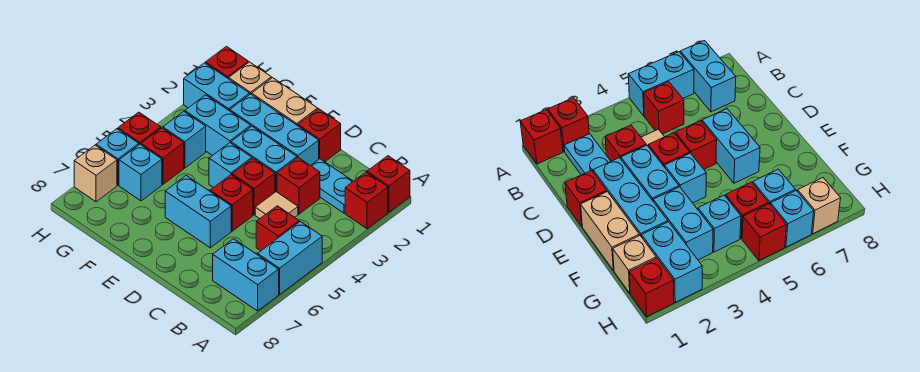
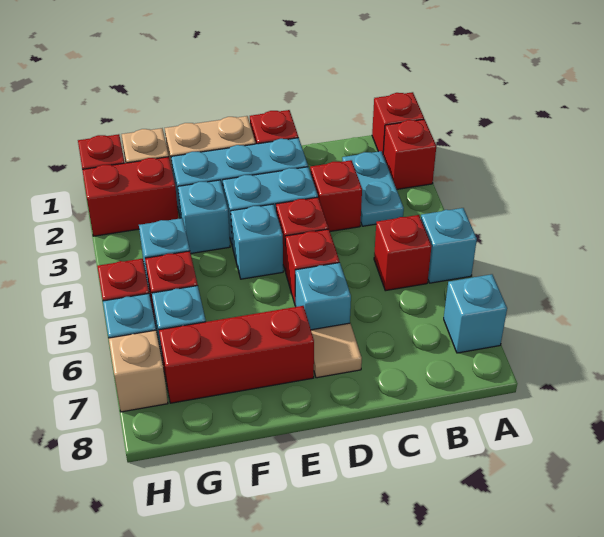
cyan 1x2 brick [258,221,322,295] -> cyan 1x1 brick [421,208,477,283]
cyan 1x2 brick [213,239,279,311] -> cyan 1x1 brick [444,274,507,353]
cyan 1x2 plate [311,159,353,213] -> cyan 1x2 plate turned to [342,151,404,226]
tan 1x1 tile [255,192,298,219] -> tan 1x1 tile moved to [311,323,362,378]
cyan 1x2 brick [165,176,231,248] -> cyan 1x1 brick [295,263,351,330]
none -> red 1x3 brick [159,306,314,403]
cyan 1x2 brick [185,95,251,156] -> cyan 1x1 brick [178,180,230,253]
cyan 1x2 brick [184,63,250,111] -> red 1x2 brick [82,157,179,236]

